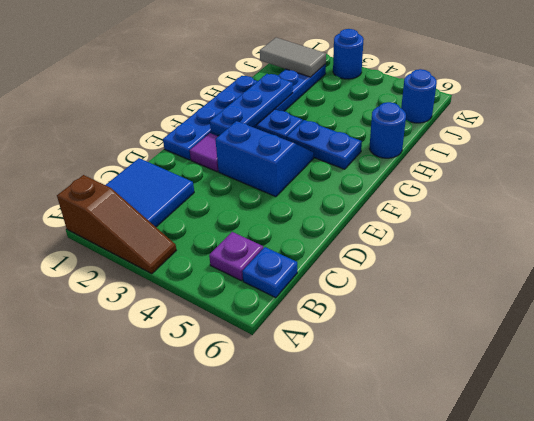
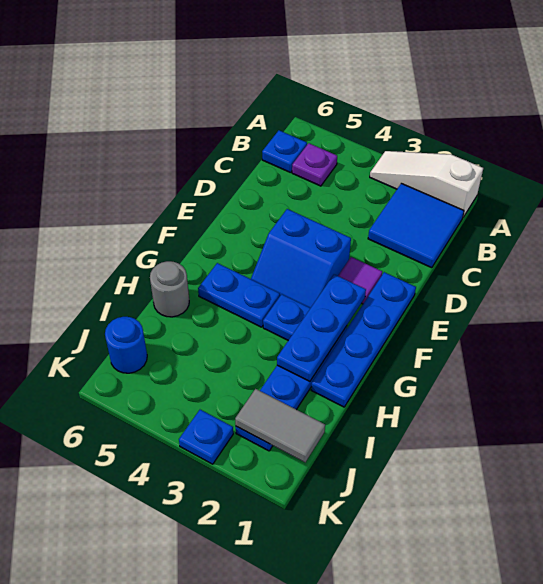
brown 1x3 slope [57,175,176,274] -> white 1x3 slope [370,151,483,217]
blue 1x1 round brick [369,102,406,158] -> grey 1x1 round brick [150,261,189,317]
blue 1x1 round brick [333,29,364,79] -> blue 1x1 plate [179,410,233,464]

